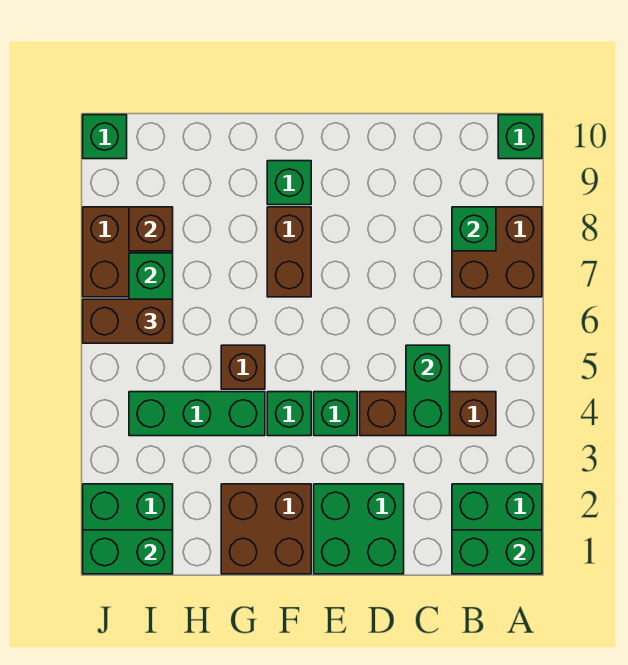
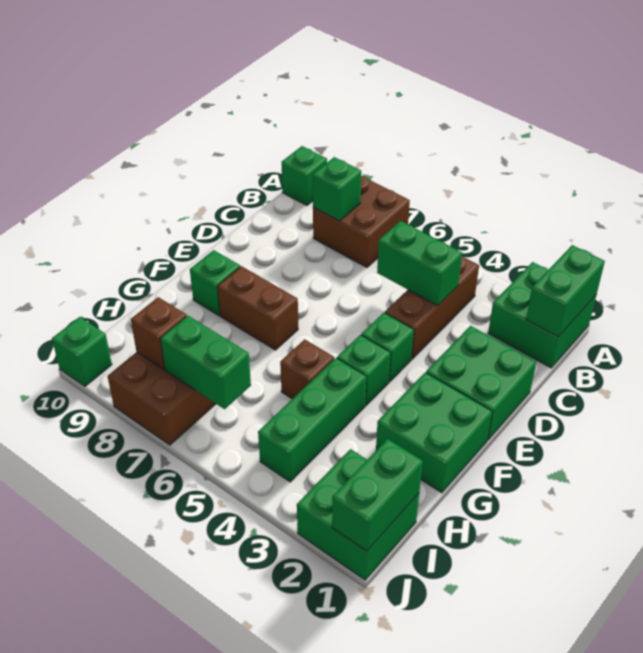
brown 2x2 brick [221,484,311,574] -> green 2x2 brick [376,372,492,493]
brown 1x2 brick [83,299,173,343] -> none

